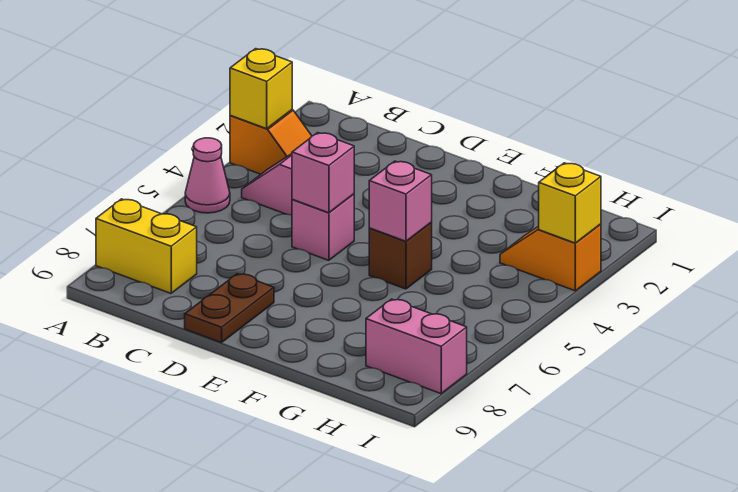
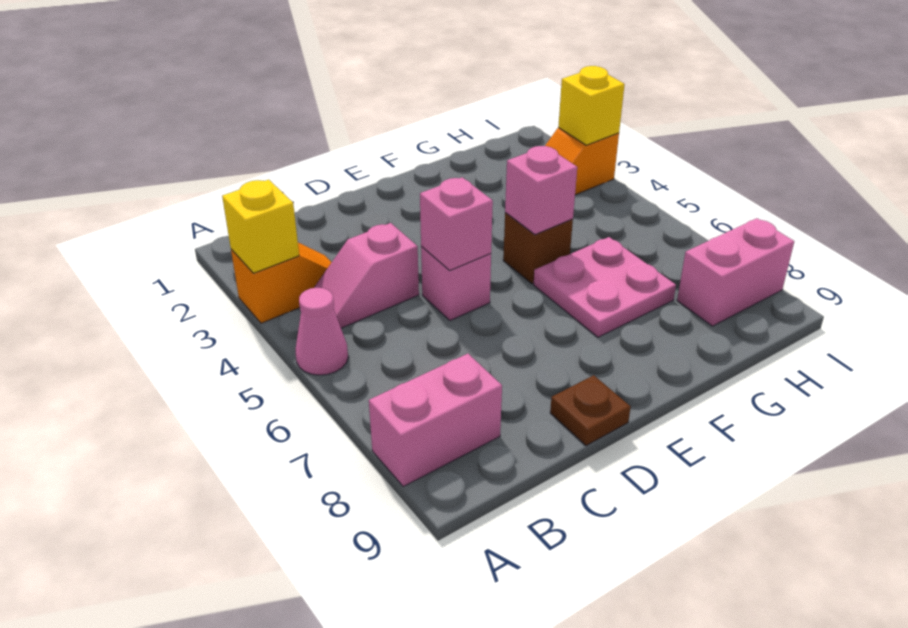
yellow 1x2 brick [96,199,197,293] -> pink 1x2 brick [369,354,502,486]
brown 1x2 plate [185,274,274,343] -> brown 1x1 plate [550,375,631,446]
none -> pink 2x2 plate [534,237,676,337]

